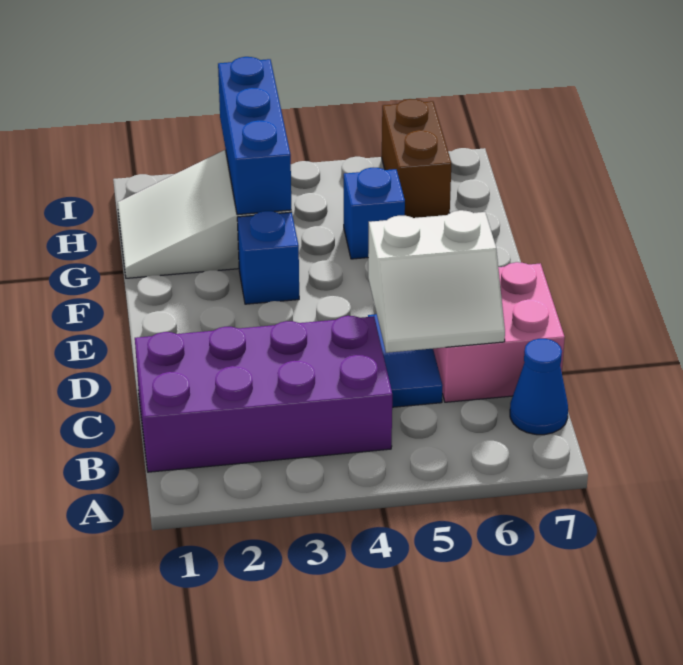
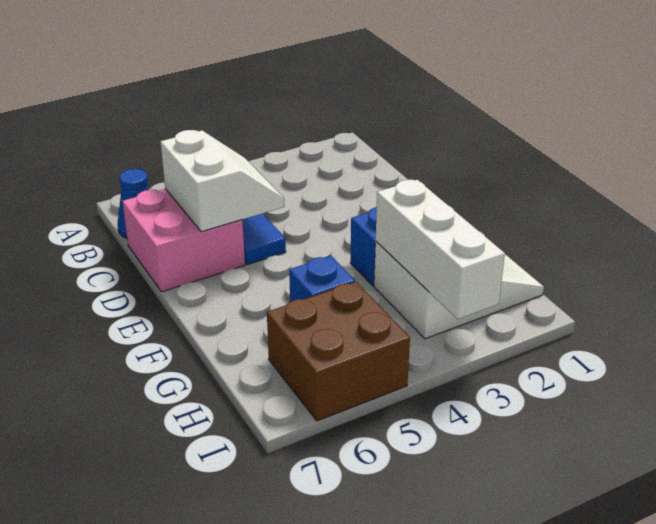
purple 2x4 brick [135,316,392,472] -> none
white 2x2 slope [368,210,505,353] -> white 2x2 slope turned to [160,130,285,232]
blue 1x3 brick [218,57,291,215] -> white 1x3 brick [376,180,505,319]
brown 1x2 brick [382,99,452,218] -> brown 2x2 brick [267,282,410,421]

